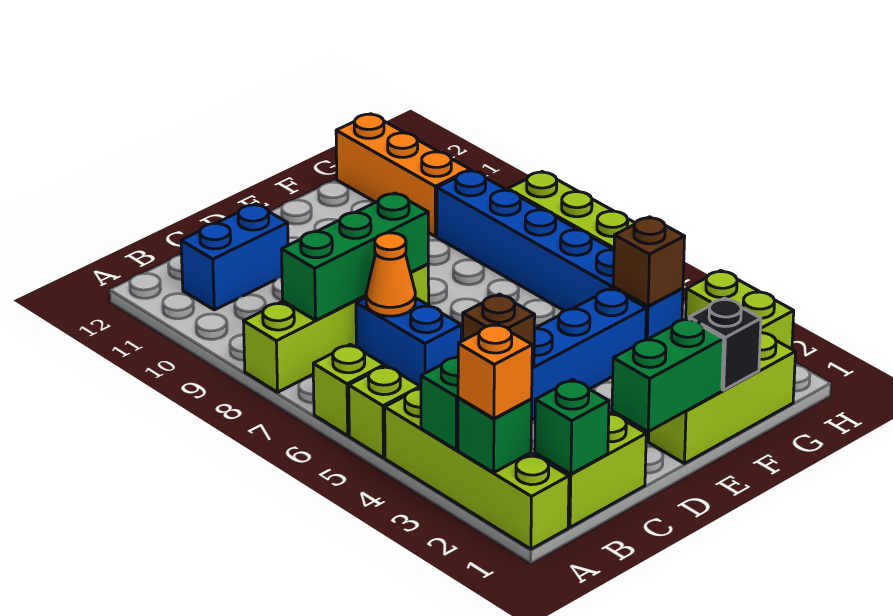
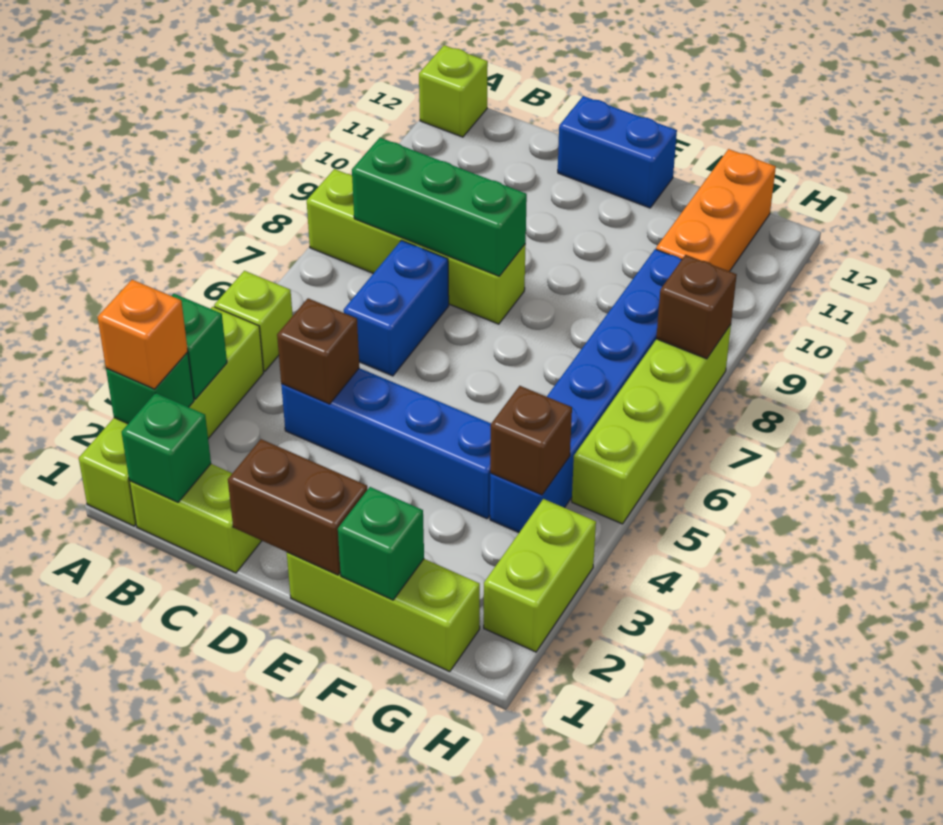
lime 1x1 brick [313,344,384,436] -> lime 1x1 brick moved to [419,45,488,137]
blue 1x2 brick [181,204,288,310] -> blue 1x2 brick moved to [558,96,677,208]
orange 1x1 cone [366,233,415,316] -> none
green 1x2 brick [612,318,724,432] -> brown 1x2 brick [228,439,367,575]
black 1x1 brick [689,298,761,390] -> green 1x1 brick [338,487,424,600]
none -> brown 1x1 brick [656,255,737,359]

